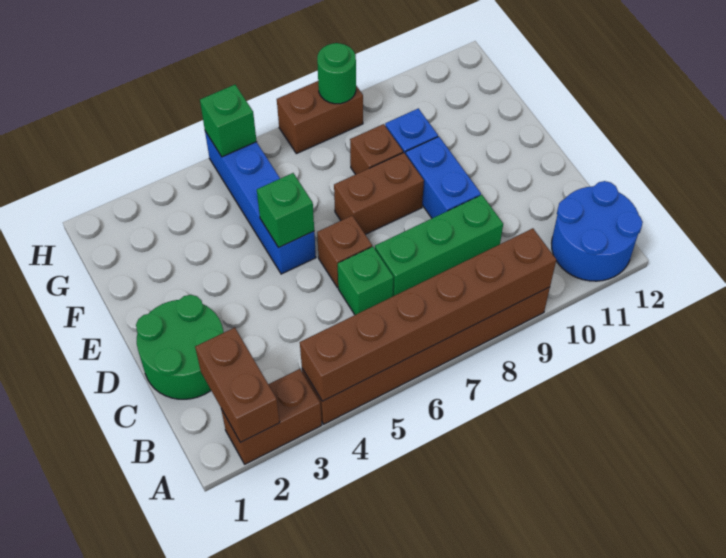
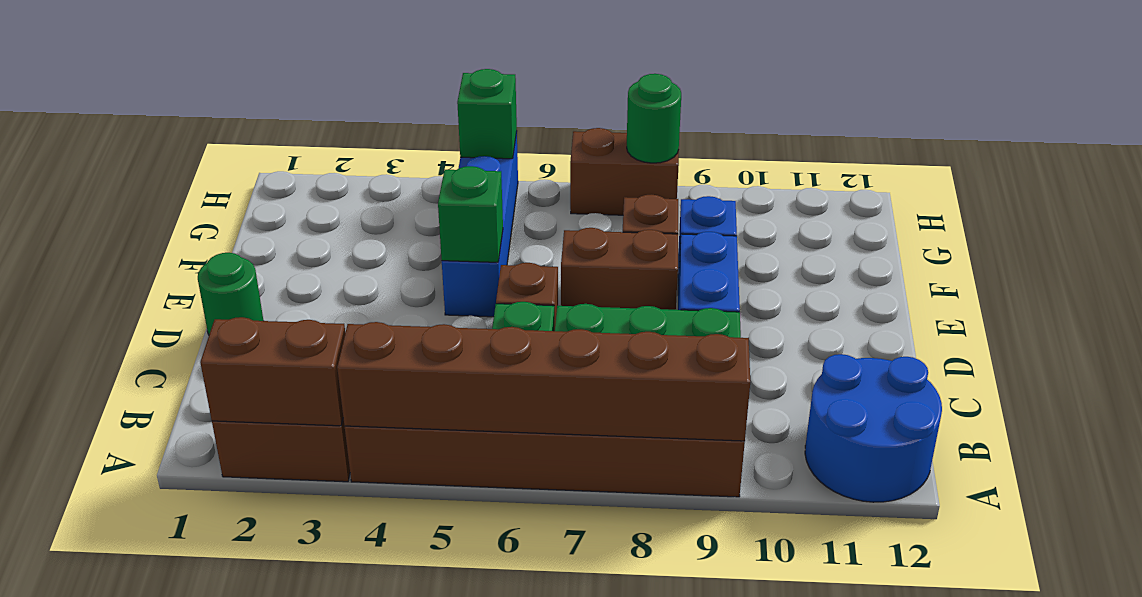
brown 1x2 brick [195,328,280,443] -> brown 1x2 brick turned to [200,317,345,426]
green 2x2 round brick [136,295,224,399] -> green 1x1 round brick [198,253,263,335]

